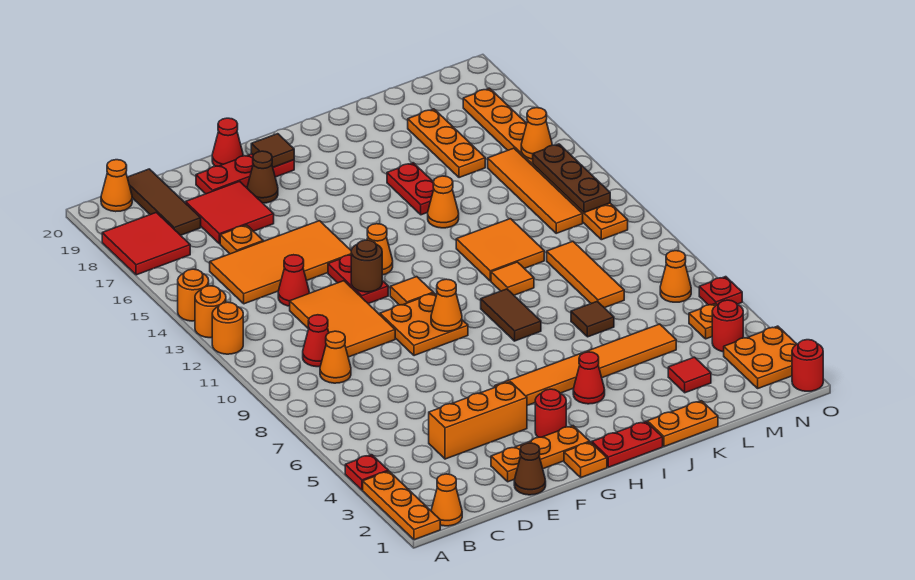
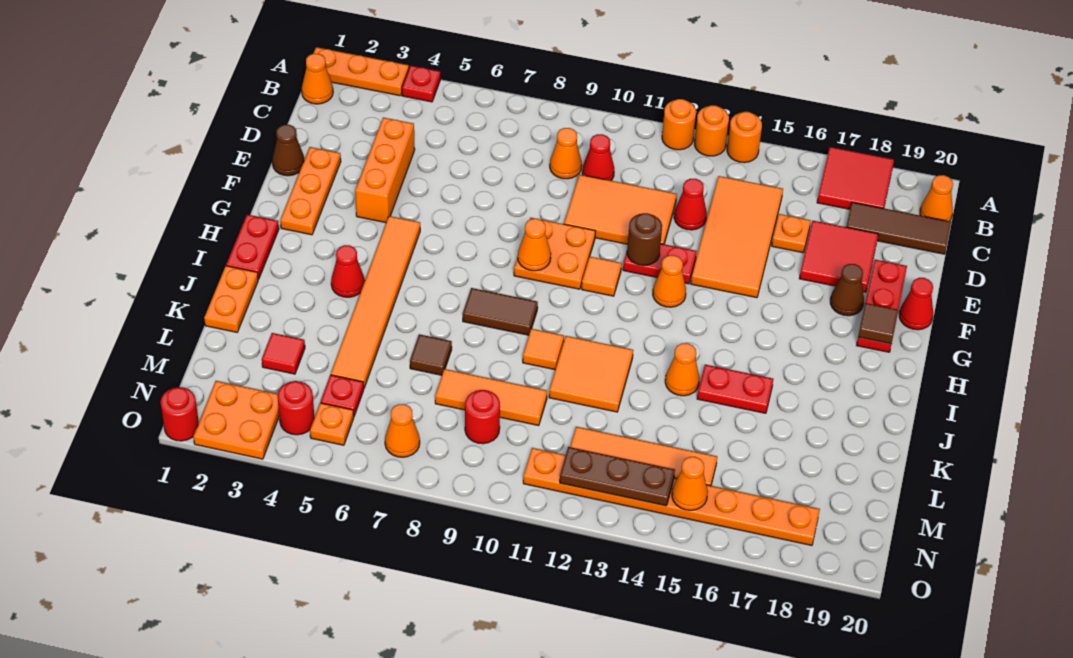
orange 1x1 plate [564,442,607,477] -> none
red 1x1 round brick [535,389,566,437] -> red 1x1 round brick moved to [465,390,500,444]
orange 1x3 plate [408,109,485,178] -> none
red 1x1 plate [699,277,742,305] -> red 1x1 plate moved to [321,375,364,416]

